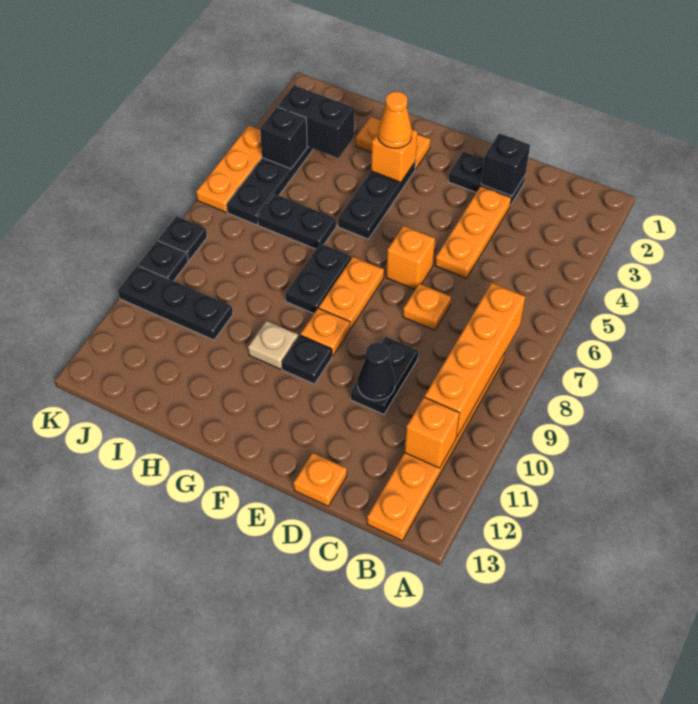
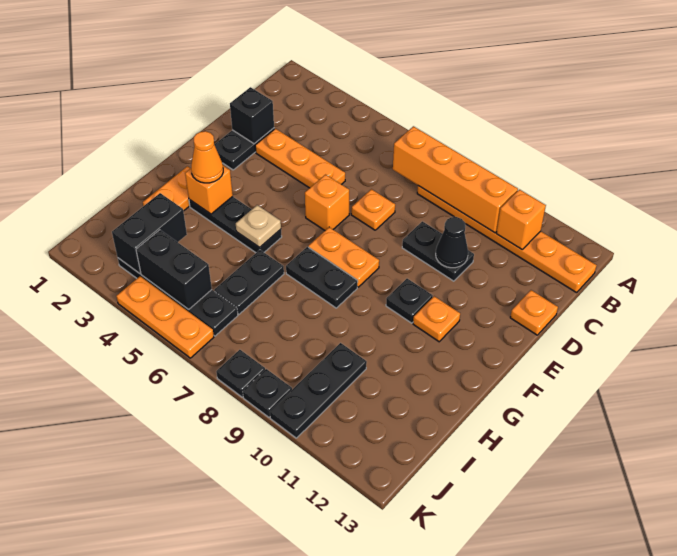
orange 1x1 plate [301,308,350,356] -> orange 1x1 plate moved to [413,296,460,342]
tan 1x1 plate [248,321,298,369] -> tan 1x1 plate moved to [236,205,281,247]
black 1x1 brick [260,107,307,169] -> black 1x2 brick [136,230,212,309]

